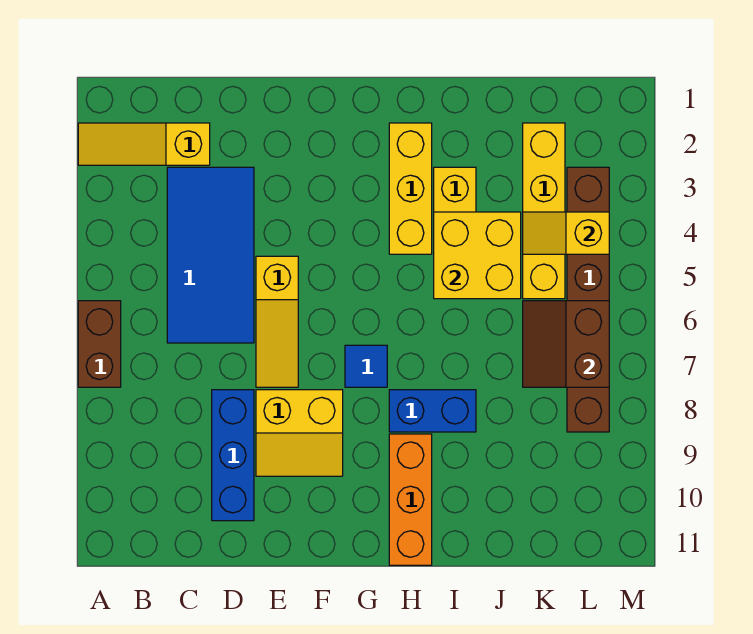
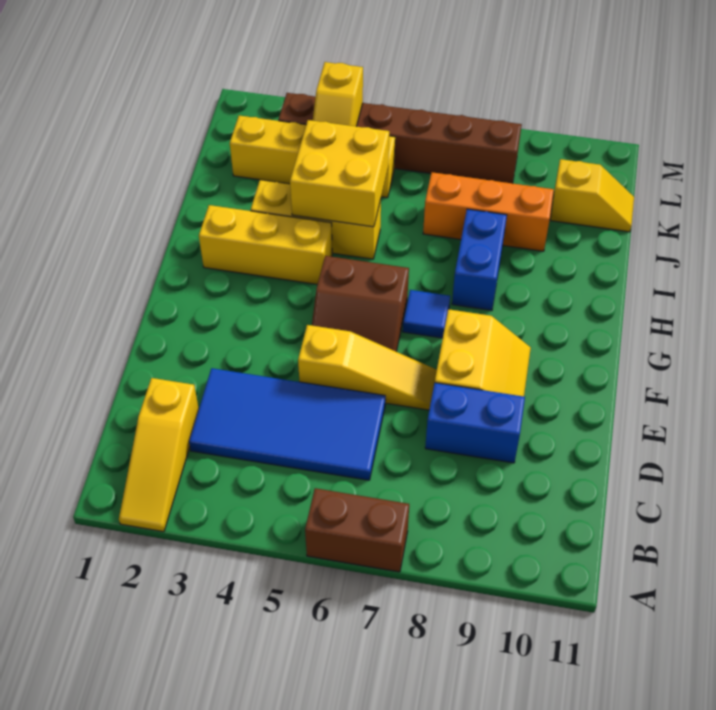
blue 1x3 brick [212,390,254,521] -> blue 1x2 brick [425,383,525,463]
orange 1x3 brick [389,434,432,565] -> orange 1x3 brick moved to [423,172,554,251]
brown 2x2 slope [523,301,609,387] -> brown 2x2 slope moved to [312,256,409,352]
none -> yellow 1x2 slope [550,159,634,232]

